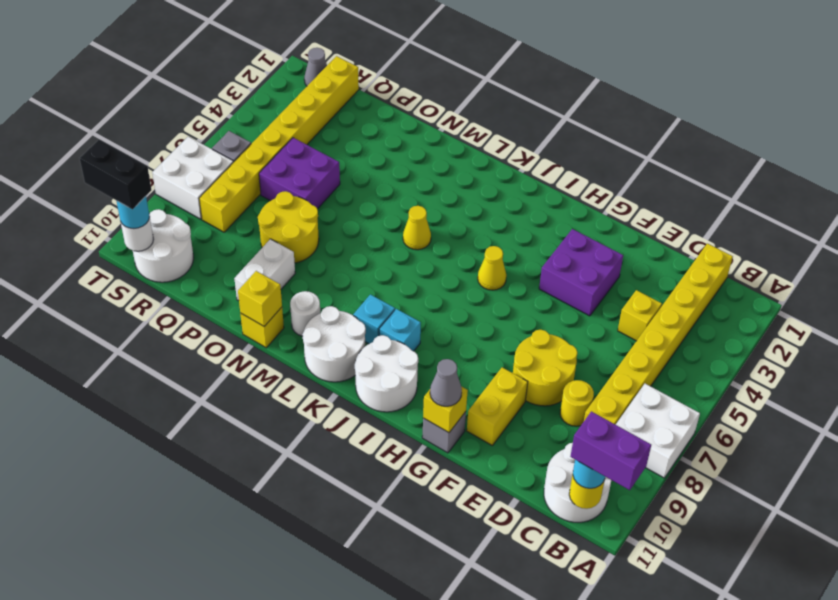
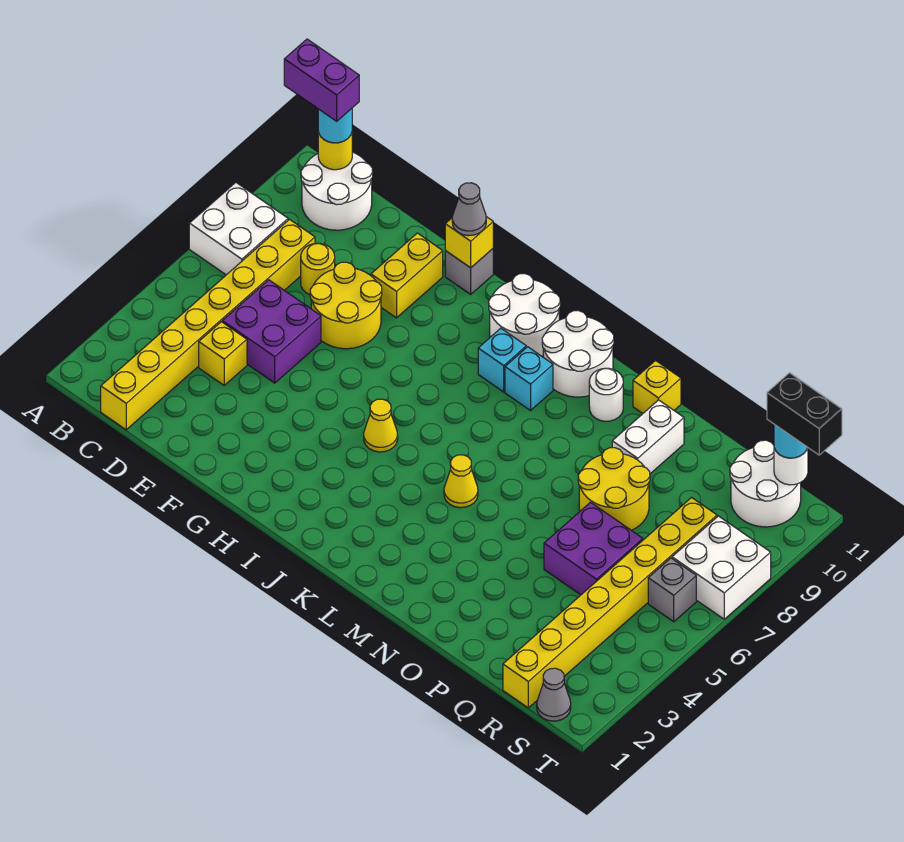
purple 2x2 brick [539,229,623,316] -> purple 2x2 brick moved to [222,280,321,383]
yellow 1x1 brick [238,271,282,326] -> none

